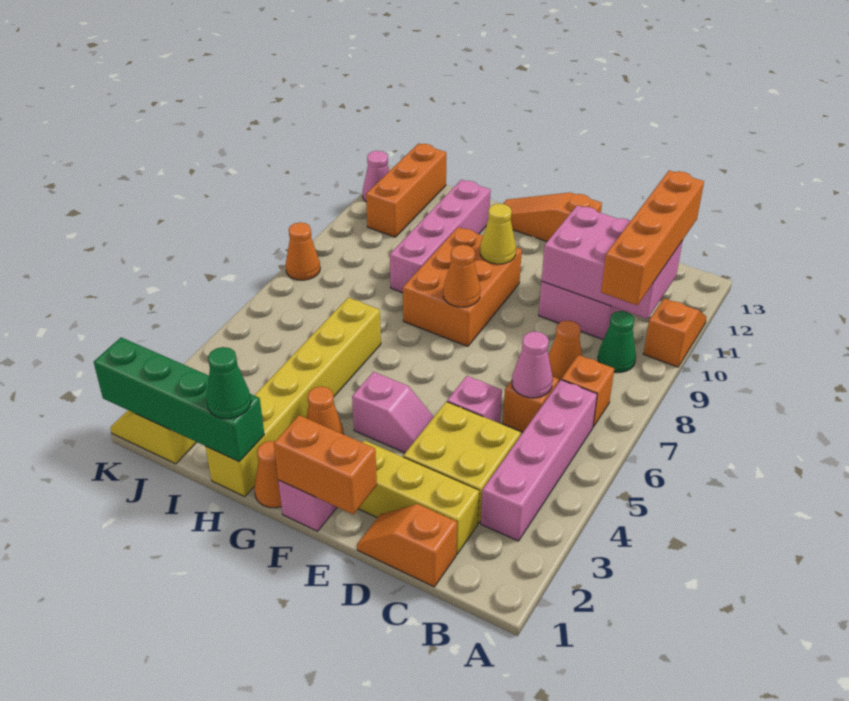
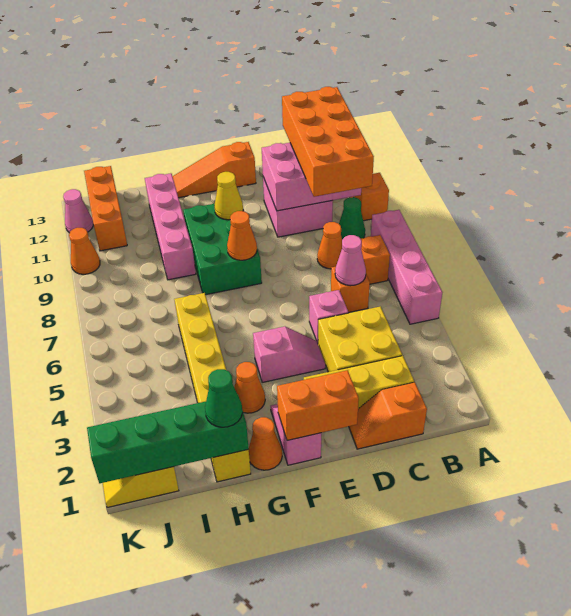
pink 1x4 brick [481,380,597,541] -> pink 1x4 brick moved to [371,210,442,324]
orange 1x4 brick [601,171,704,305] -> orange 2x4 brick [282,87,374,197]
orange 2x3 brick [403,227,522,346] -> green 2x3 brick [183,204,262,295]
orange 1x1 cone [286,222,320,280] -> orange 1x1 cone moved to [69,228,100,274]

